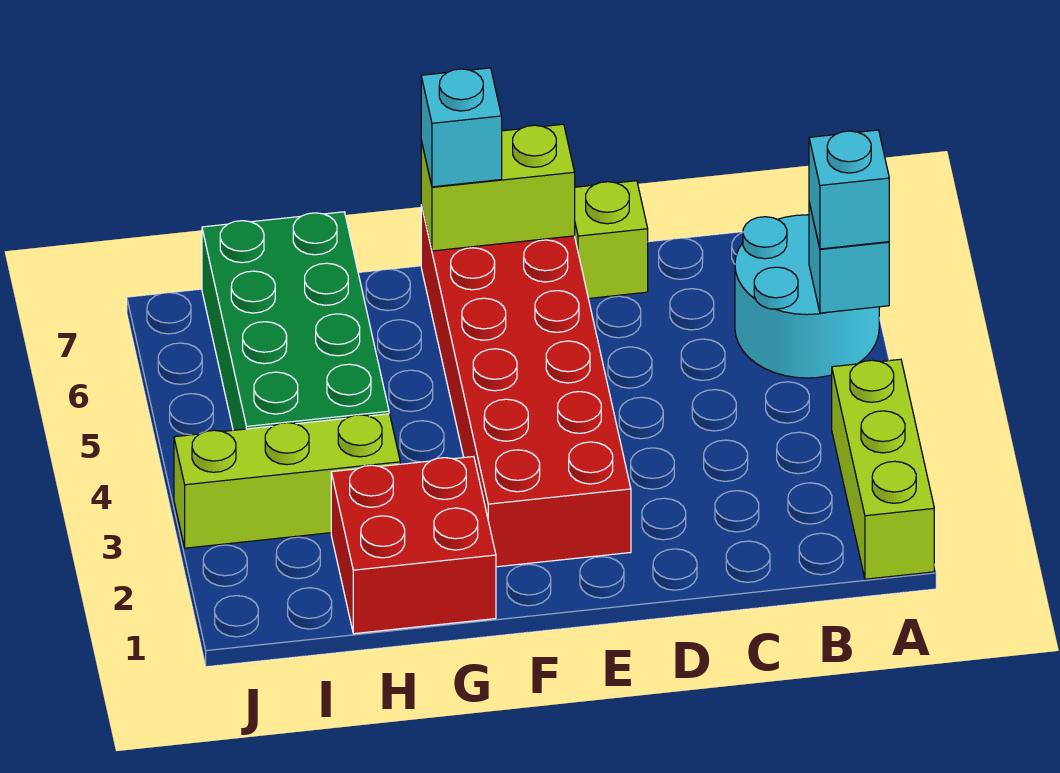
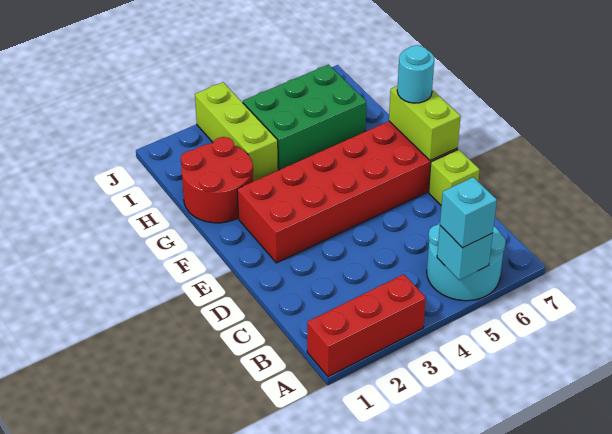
lime 1x3 brick [832,359,934,579] -> red 1x3 brick [307,274,426,377]
cyan 1x1 brick [421,68,502,187] -> cyan 1x1 round brick [397,45,434,103]
red 2x2 brick [331,457,496,634] -> red 2x2 round brick [181,137,253,223]
green 2x4 brick [202,212,389,430] -> green 2x3 brick [243,65,366,170]

